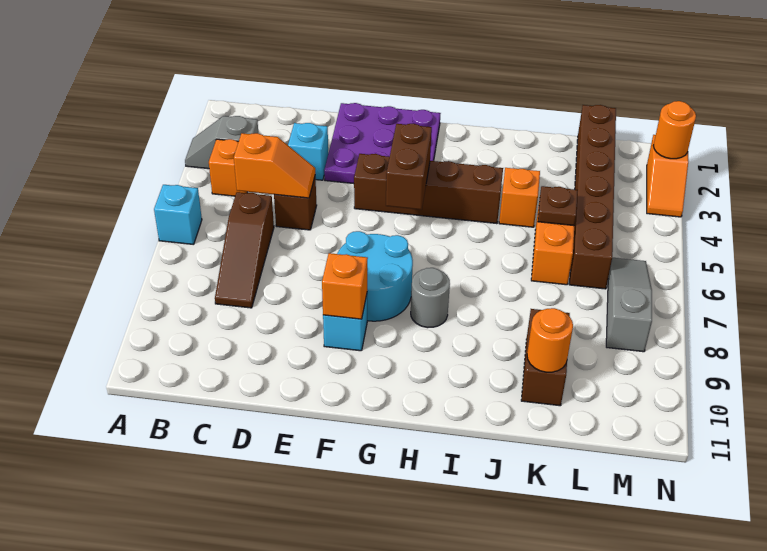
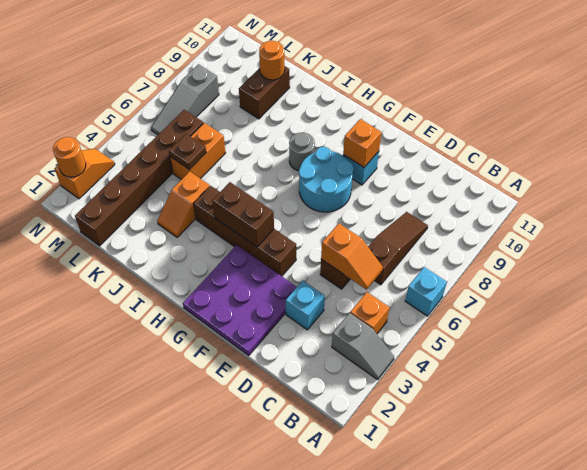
orange 1x2 slope [234,133,315,198] -> orange 1x2 slope turned to [321,223,383,290]
brown 1x2 brick [386,124,432,210] -> brown 1x2 brick turned to [212,182,274,247]

